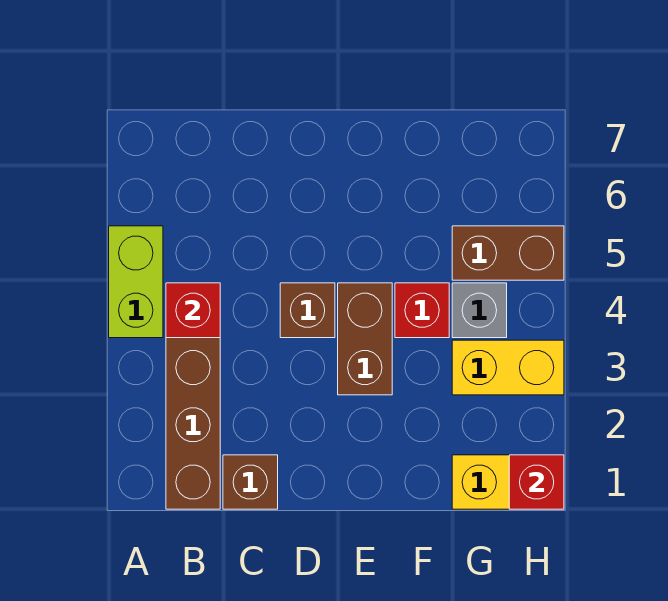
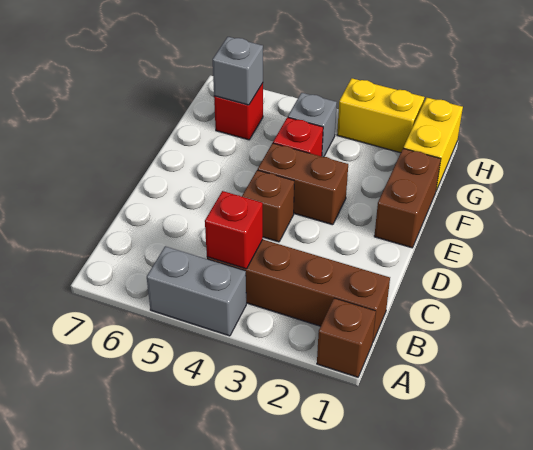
lime 1x2 brick [109,226,163,338] -> grey 1x2 brick [147,246,246,336]
brown 1x1 brick [223,455,278,509] -> brown 1x1 brick moved to [317,298,376,377]
yellow 1x2 brick [452,340,564,395] -> yellow 1x2 brick turned to [337,78,425,153]
brown 1x2 brick [452,226,564,280] -> brown 1x2 brick moved to [374,148,441,248]
none -> grey 1x1 brick [213,37,263,105]
red 1x1 brick [509,455,564,509] -> red 1x1 brick moved to [214,83,263,140]

